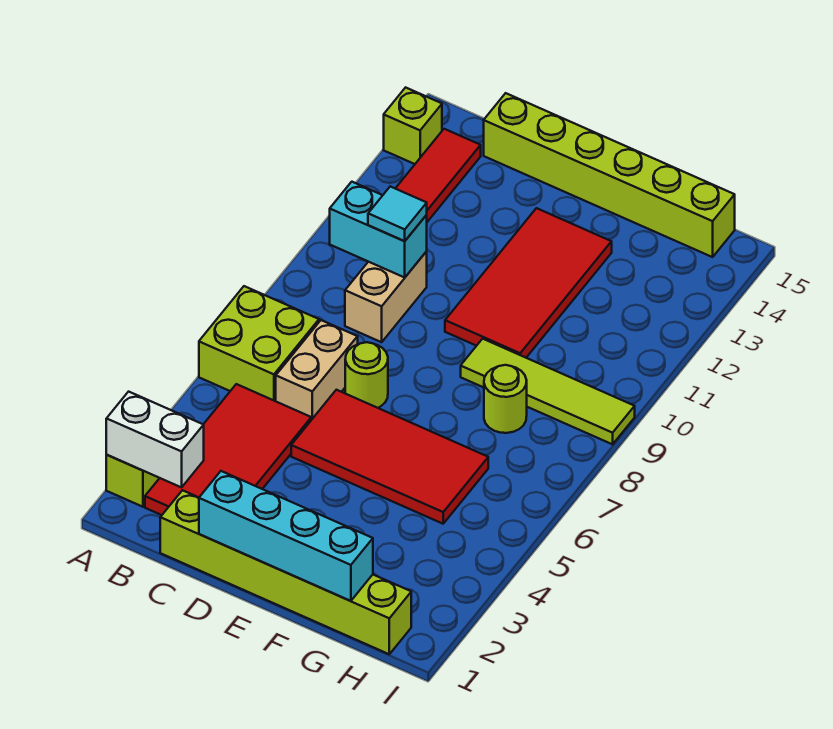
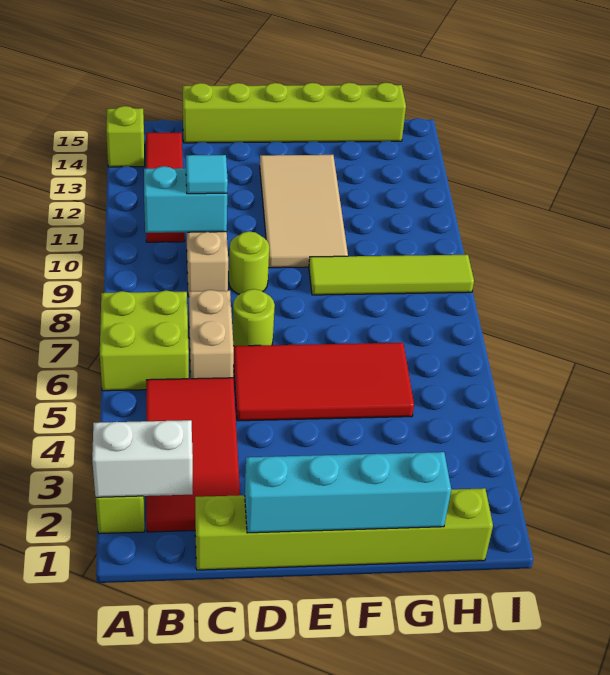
red 2x4 tile [445,208,612,358] -> tan 2x4 tile [260,155,348,268]
lime 1x1 round brick [484,365,527,433] -> lime 1x1 round brick moved to [229,231,269,294]

